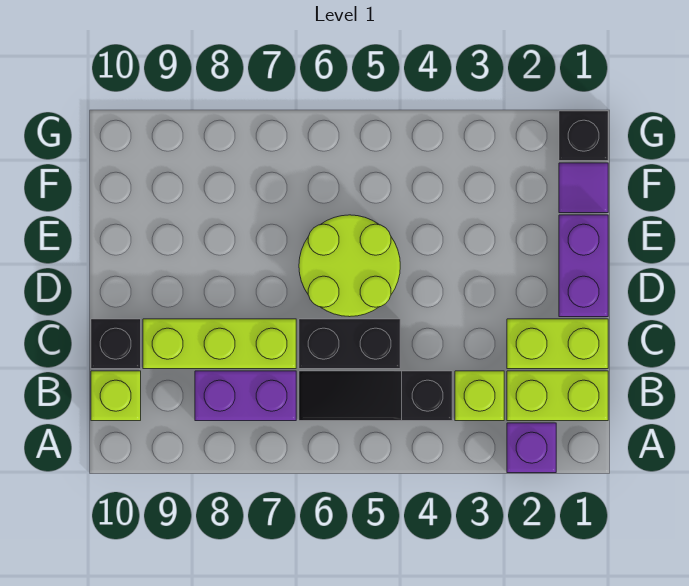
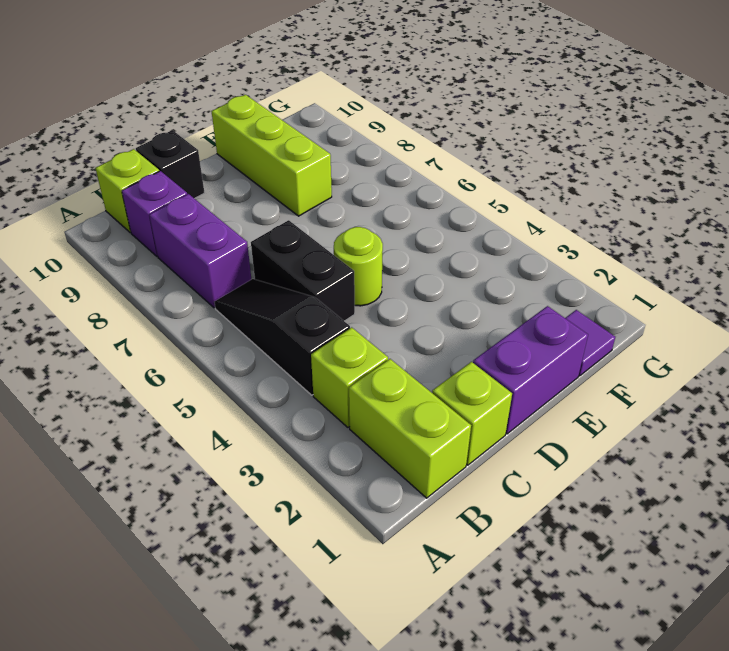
purple 1x1 brick [507,423,556,473] -> purple 1x1 brick moved to [122,171,187,256]
lime 1x2 brick [507,319,608,369] -> lime 1x1 brick [432,362,512,465]
lime 1x3 brick [143,319,296,369] -> lime 1x3 brick moved to [211,95,332,216]
lime 2x2 round brick [299,215,400,317] -> lime 1x1 round brick [334,227,383,306]
black 1x1 brick [559,111,608,161] -> none

